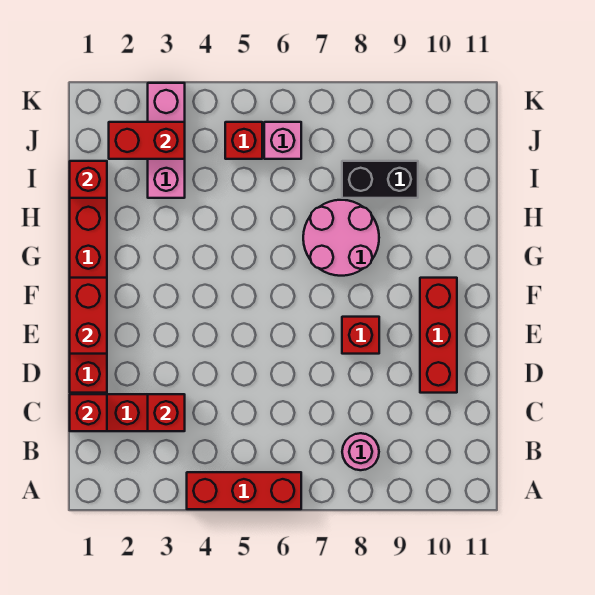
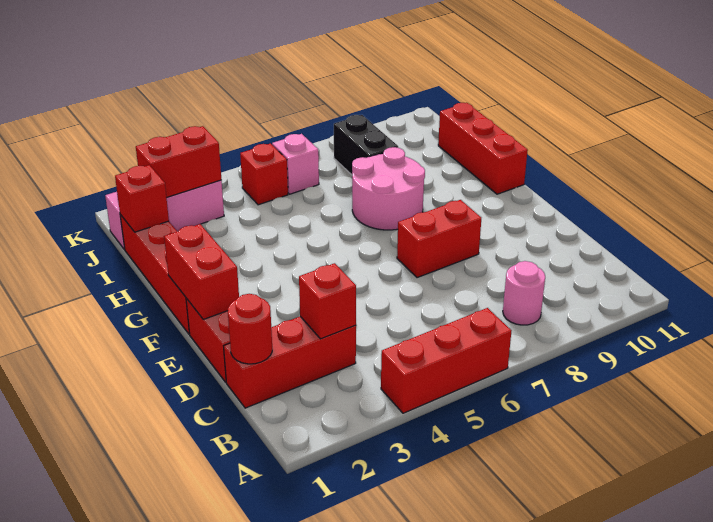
red 1x1 brick [70,394,107,431] -> red 1x1 round brick [228,294,272,364]
red 1x3 brick [420,278,457,393] -> red 1x3 brick moved to [438,103,528,194]
red 1x1 brick [342,317,379,354] -> red 1x2 brick [397,200,481,278]
pink 1x3 brick [148,83,185,198] -> pink 1x3 brick turned to [105,180,224,249]
black 1x2 brick [342,161,418,198] -> black 1x2 brick turned to [334,115,398,175]

